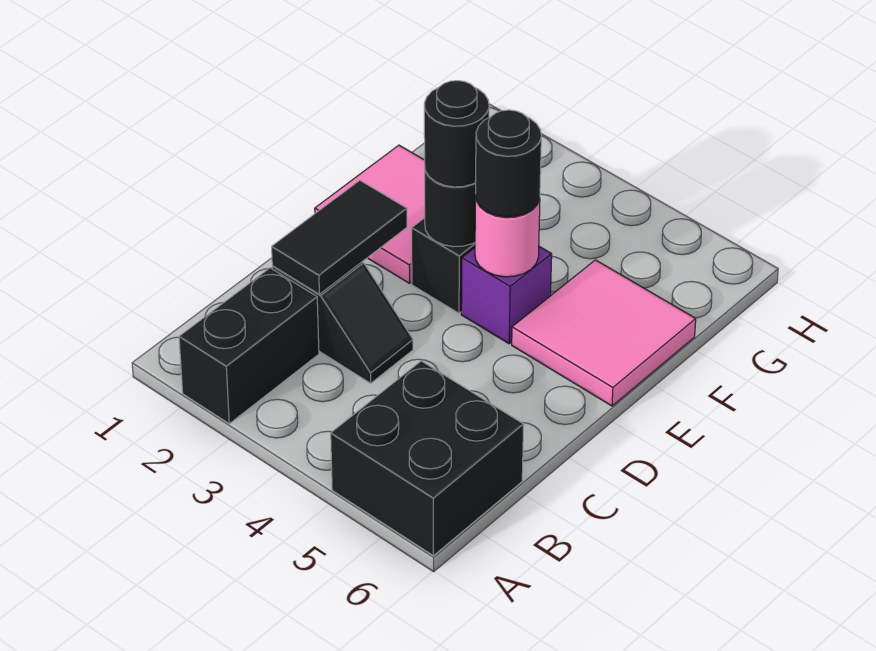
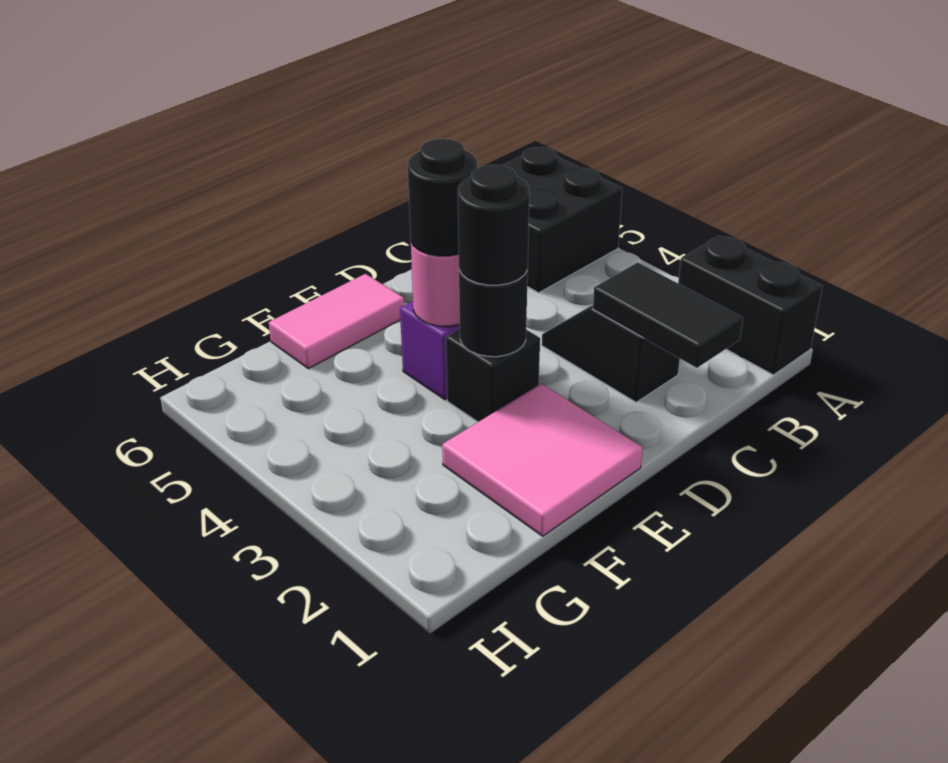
black 1x2 brick [179,268,319,424] -> black 1x2 brick turned to [678,236,822,375]
black 1x2 tile [272,180,407,294] -> black 1x2 tile turned to [593,262,743,368]
pink 2x2 tile [512,260,696,406] -> pink 1x2 tile [269,274,404,369]

